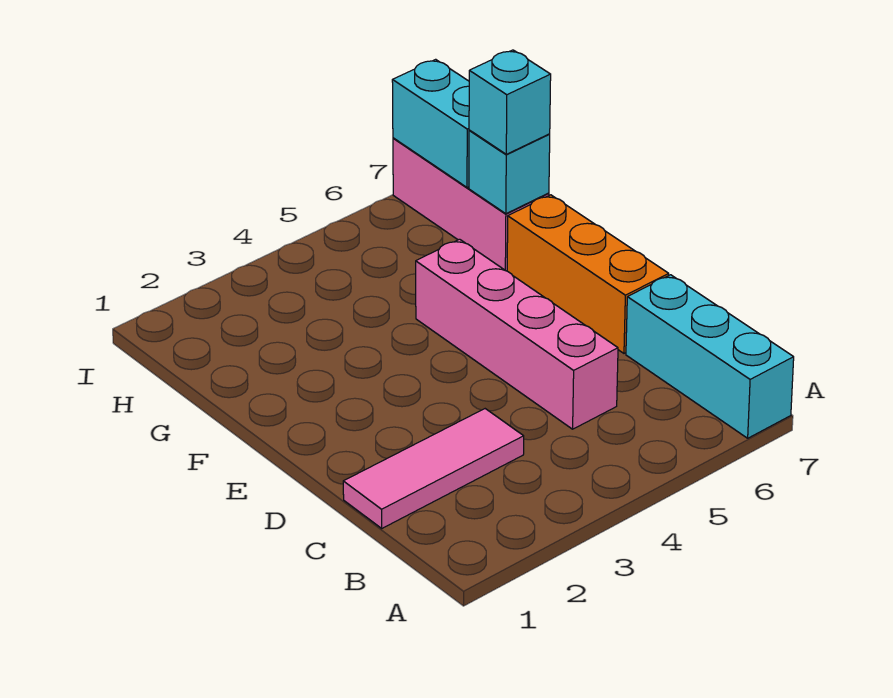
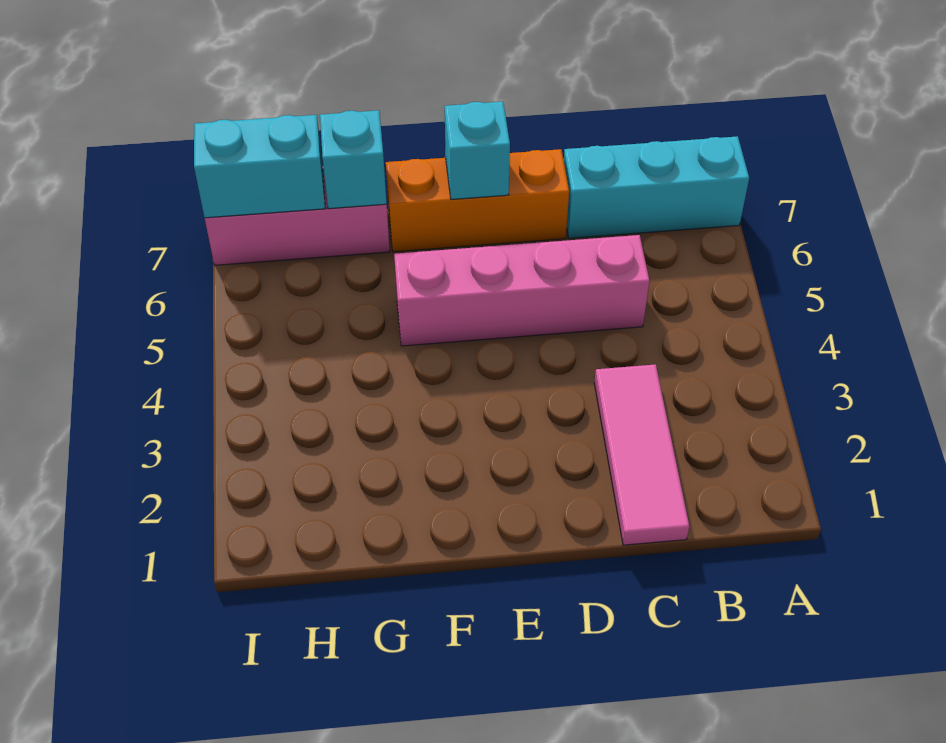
cyan 1x1 brick [469,50,551,154] -> cyan 1x1 brick moved to [444,102,510,200]

